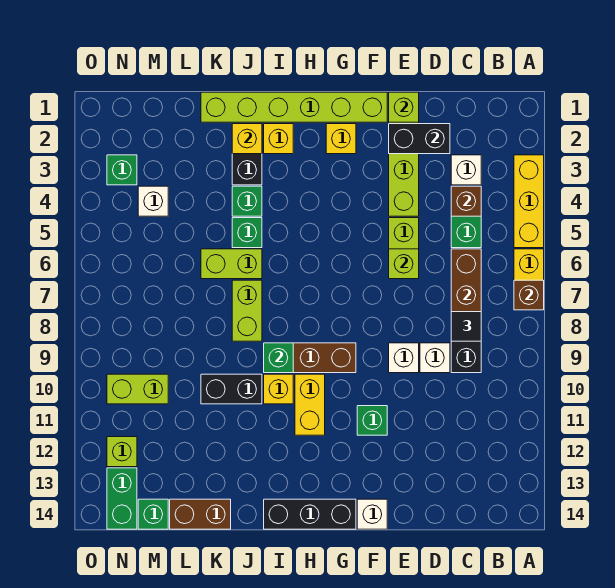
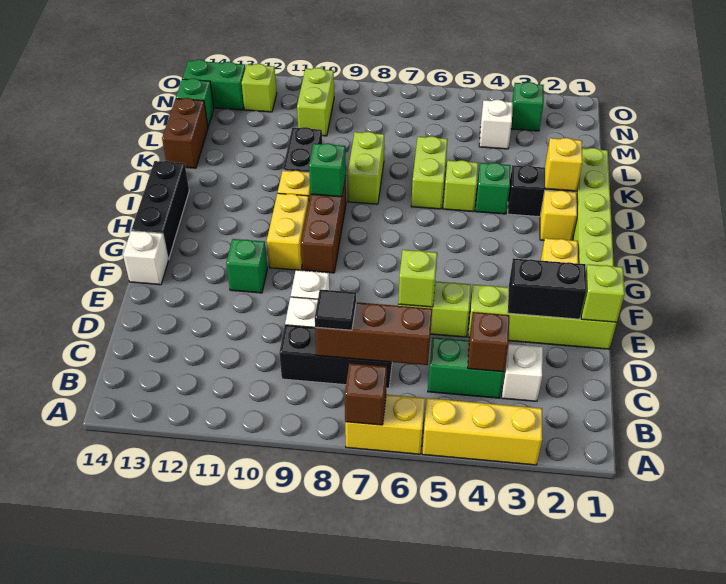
black 1x2 brick [389,124,450,154] -> black 1x2 brick turned to [508,258,586,319]
yellow 1x2 brick [295,374,325,435] -> yellow 1x2 brick turned to [267,193,309,270]
green 1x1 brick [232,218,262,248] -> lime 1x1 brick [443,160,478,212]
lime 1x2 brick [232,280,262,341] -> lime 1x2 brick turned to [347,132,384,204]

